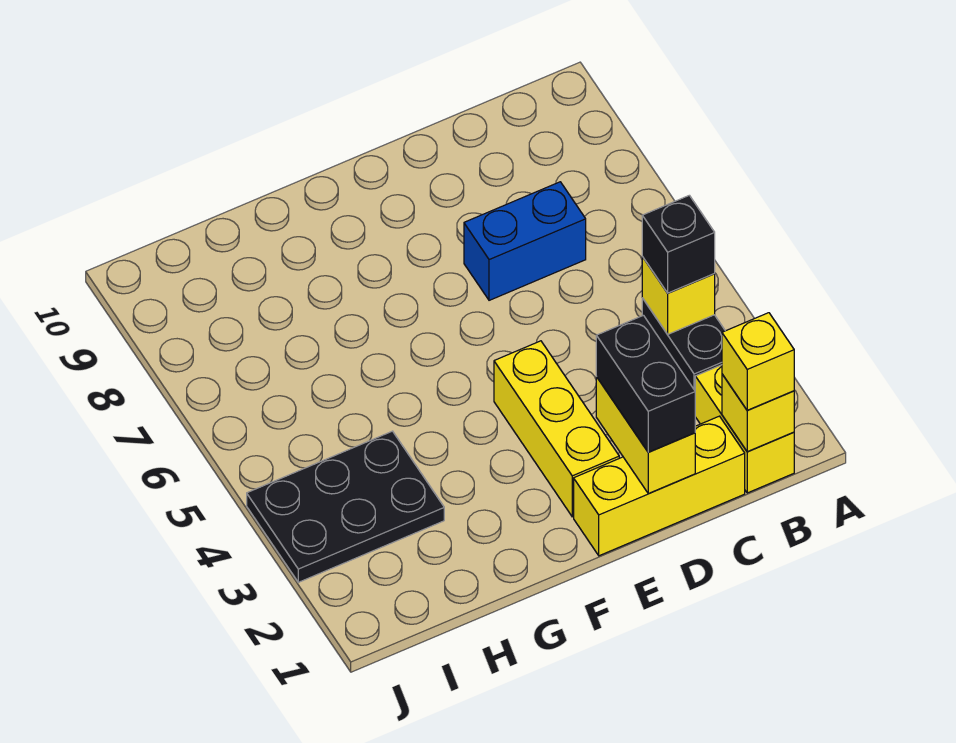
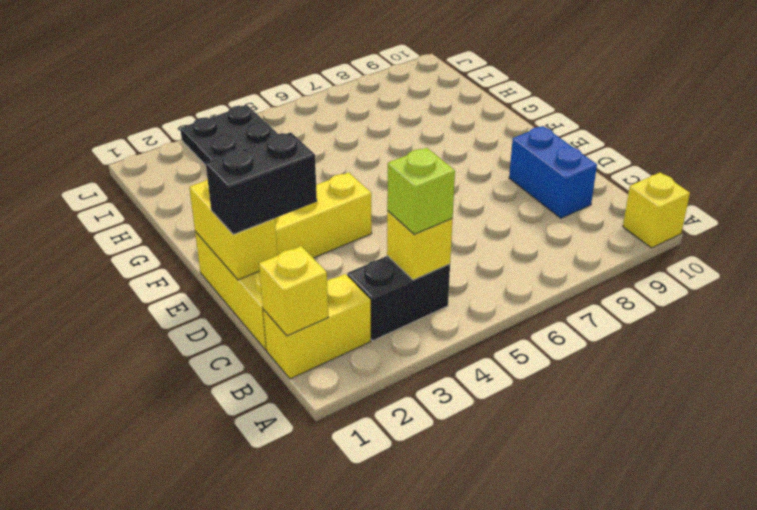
yellow 1x1 brick [722,313,794,410] -> yellow 1x1 brick moved to [623,173,690,248]
black 1x1 brick [642,195,715,293] -> lime 1x1 brick [387,148,455,234]
blue 1x2 brick [464,182,586,300] -> blue 1x2 brick moved to [509,126,597,218]
yellow 1x2 brick [596,377,695,493] -> yellow 1x2 brick turned to [189,179,278,280]

